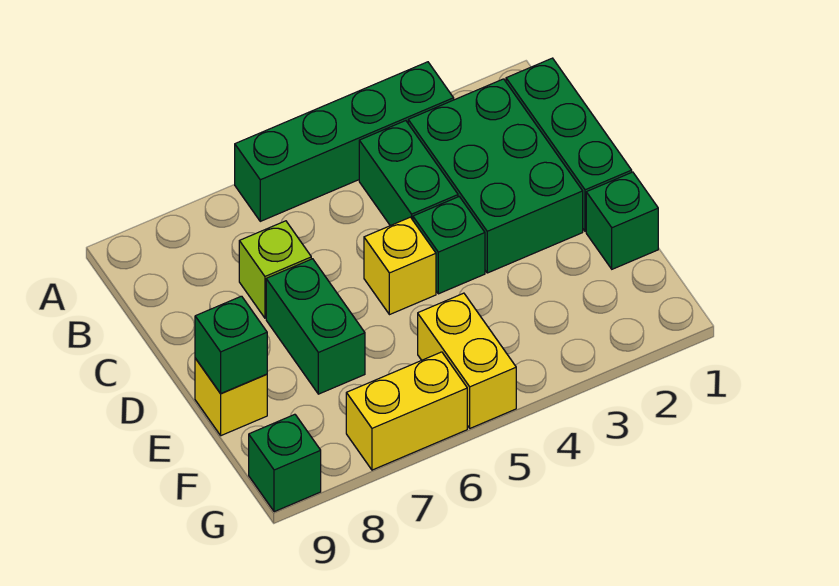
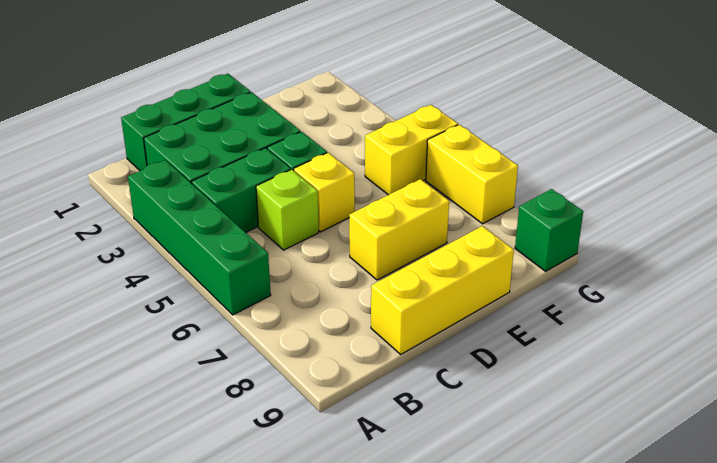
lime 1x1 brick [239,221,311,318] -> lime 1x1 brick moved to [256,169,319,250]
green 1x2 brick [266,259,365,394] -> yellow 1x2 brick [349,179,449,280]
green 1x1 brick [586,172,658,269] -> none
yellow 1x1 brick [195,358,267,436] -> yellow 1x3 brick [371,226,514,354]
green 1x1 brick [195,296,267,394] -> none

